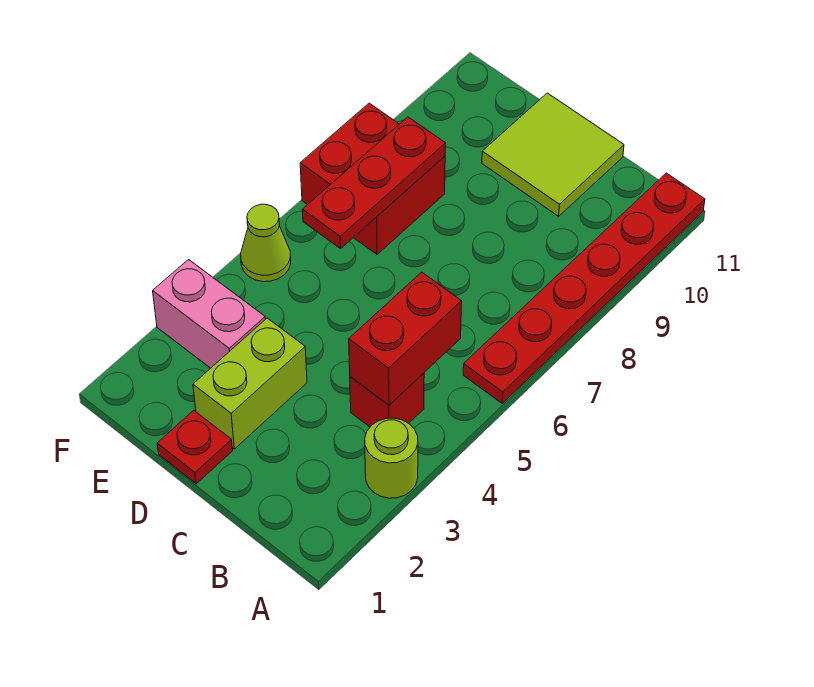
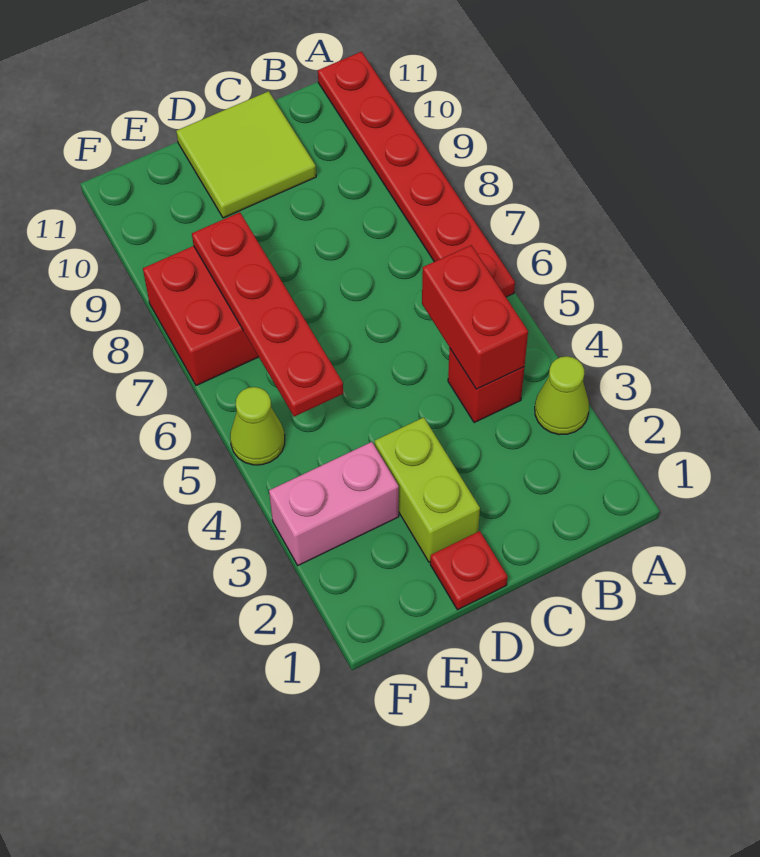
lime 1x1 round brick [365,418,418,498] -> lime 1x1 cone [535,356,589,435]
red 1x3 plate [302,117,446,249] -> red 1x4 plate [192,212,343,417]

